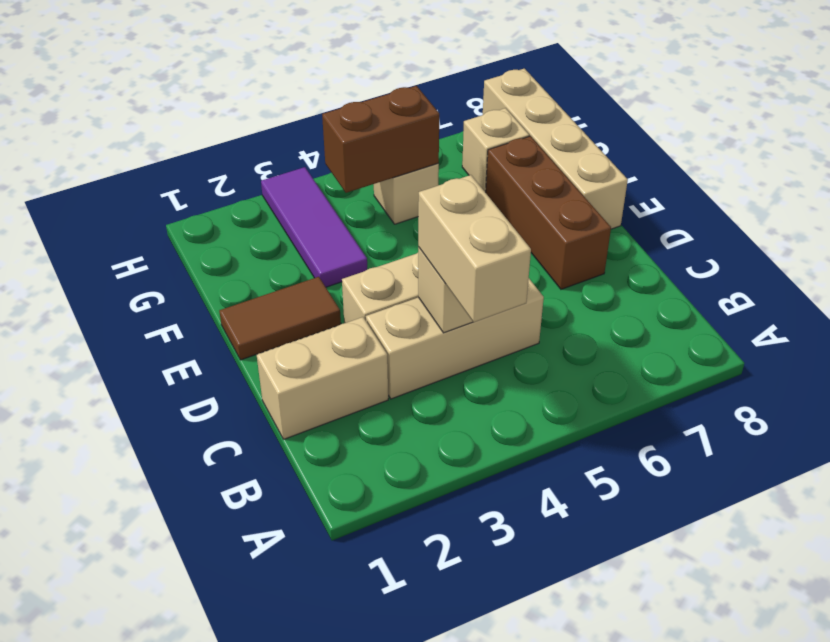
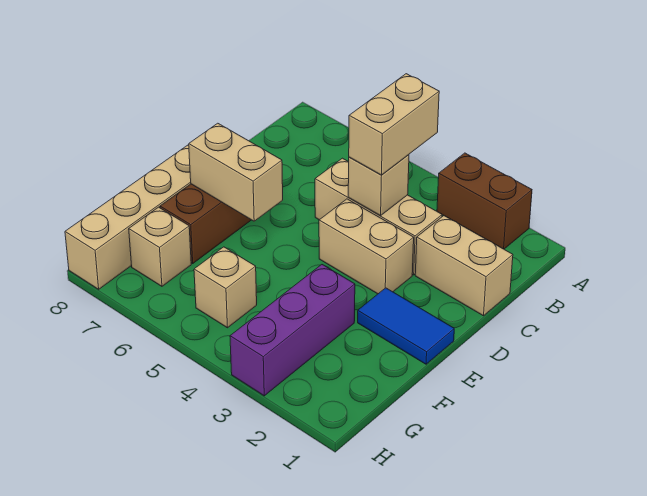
brown 1x2 tile [219,277,341,360] -> blue 1x2 tile [358,288,454,364]
none -> tan 1x2 brick [189,123,283,221]
purple 1x3 tile [261,167,367,287] -> purple 1x3 brick [230,265,355,396]
brown 1x2 brick [322,86,439,193] -> brown 1x2 brick moved to [437,153,532,249]

